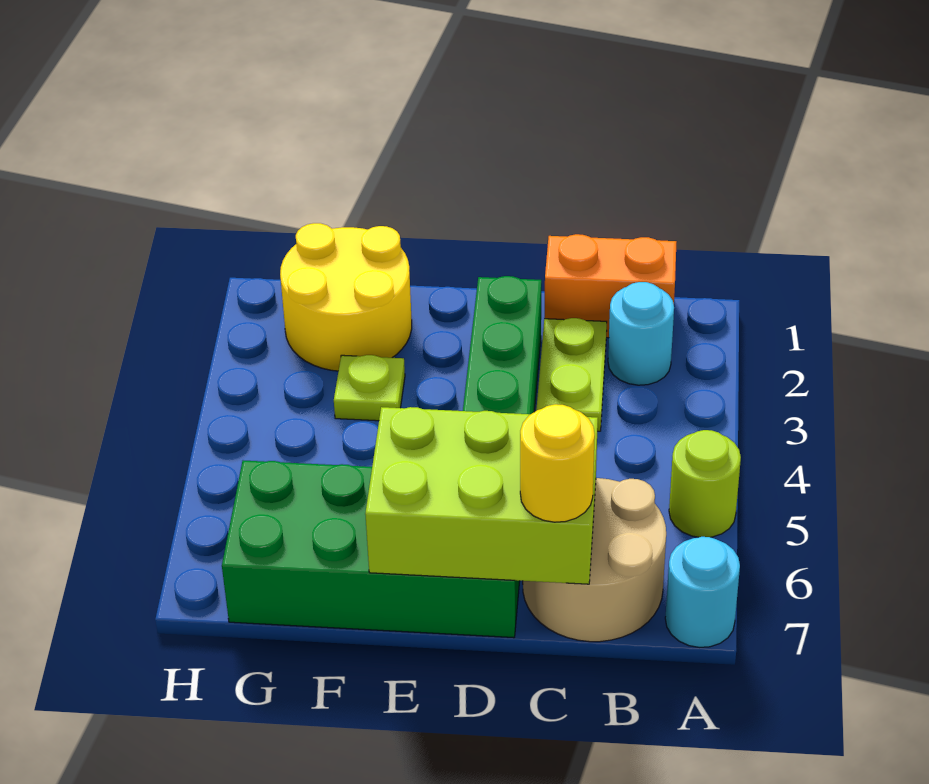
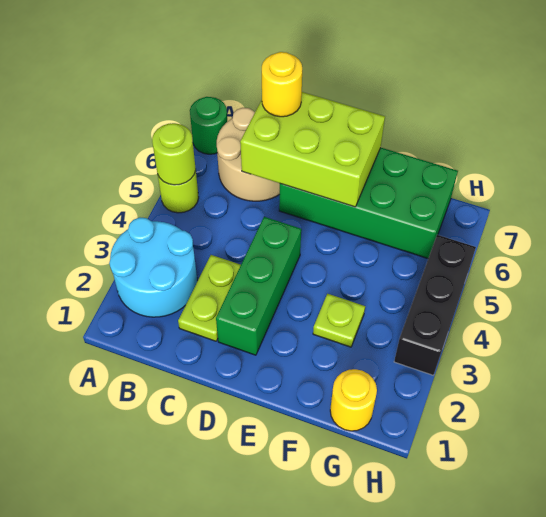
none -> lime 1x1 round brick [152,123,196,185]
cyan 1x1 round brick [665,537,740,647] -> green 1x1 round brick [190,97,227,154]
orange 1x2 brick [544,234,676,338] -> none
cyan 1x1 round brick [608,282,674,385] -> cyan 2x2 round brick [109,218,197,317]
yellow 2x2 round brick [280,223,412,371] -> yellow 1x1 round brick [330,369,377,431]
none -> black 1x3 brick [394,235,476,375]

